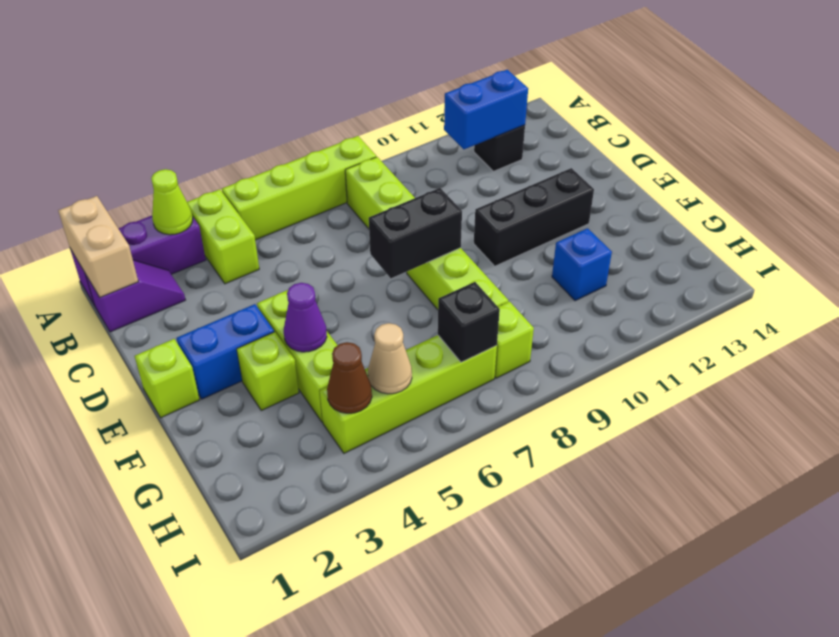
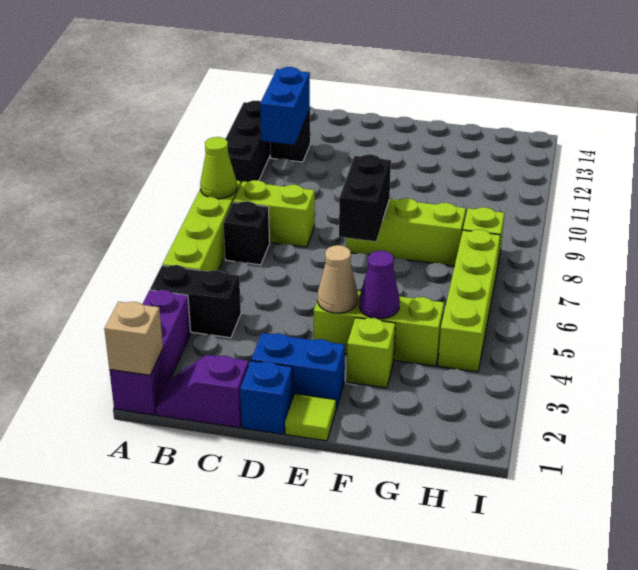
tan 1x2 brick [58,196,138,297] -> tan 1x1 brick [104,302,163,375]
lime 1x1 cone [151,169,193,235] -> lime 1x1 cone moved to [200,137,237,199]
lime 1x2 brick [187,189,259,284] -> black 1x2 brick [150,265,241,338]
purple 1x2 slope [85,260,185,332] -> purple 1x2 slope turned to [156,355,249,428]
lime 1x1 brick [135,339,200,418] -> lime 1x1 tile [285,394,336,441]
blue 1x2 brick [177,304,274,399] -> blue 1x2 brick turned to [251,333,345,409]
black 1x3 brick [474,168,594,266] -> black 1x3 brick moved to [226,101,270,184]
blue 1x1 brick [552,228,612,301] -> blue 1x1 brick moved to [240,361,293,434]
brown 1x1 cone [327,342,372,413] -> none
tan 1x1 cone [368,323,412,394] -> tan 1x1 cone moved to [318,245,358,313]
black 1x1 brick [438,282,500,362] -> black 1x1 brick moved to [223,201,270,265]

